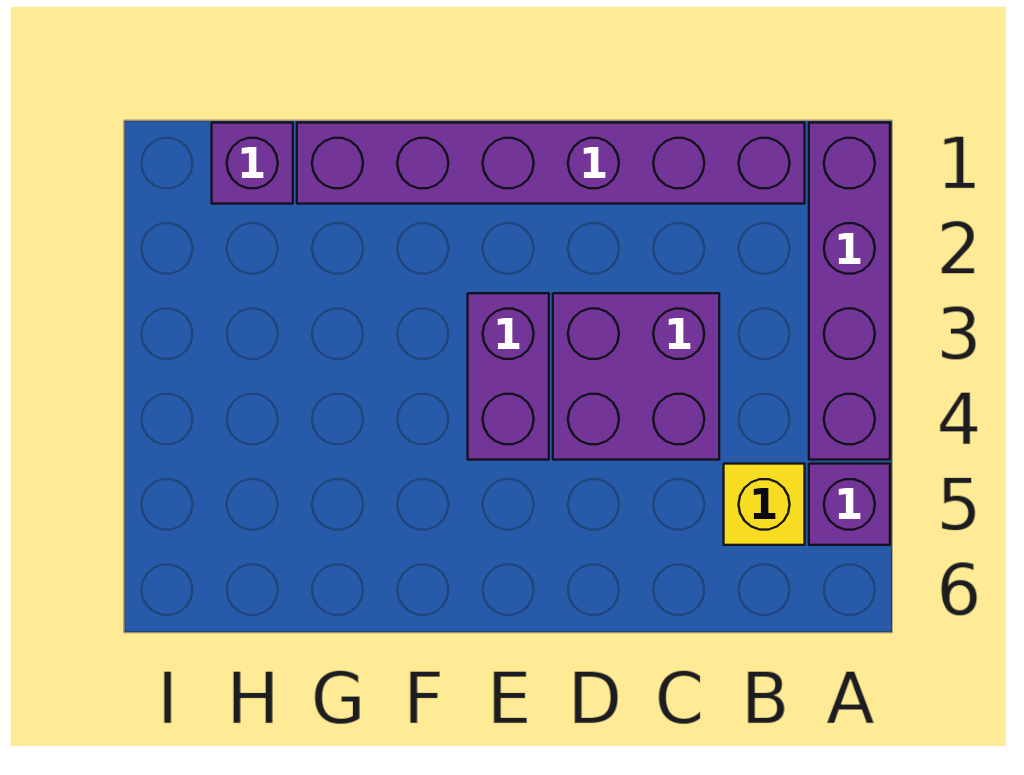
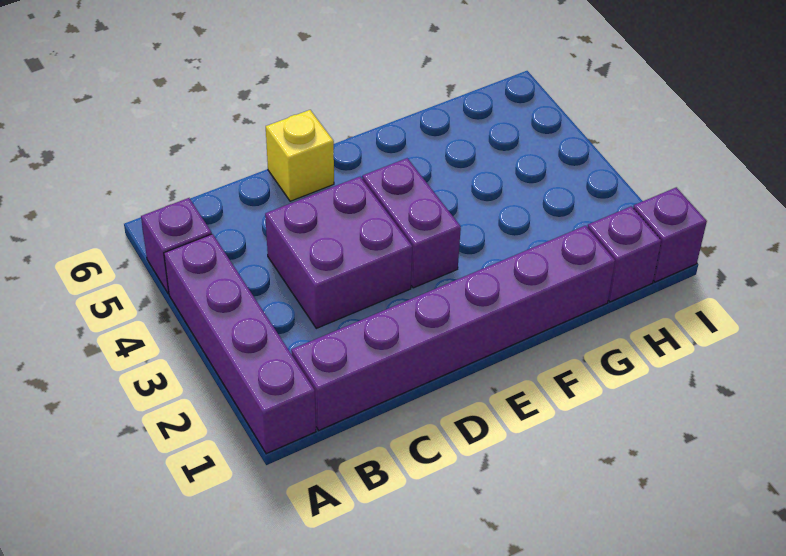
yellow 1x1 brick [724,464,805,545] -> yellow 1x1 brick moved to [266,110,334,201]
none -> purple 1x1 brick [633,187,707,282]

